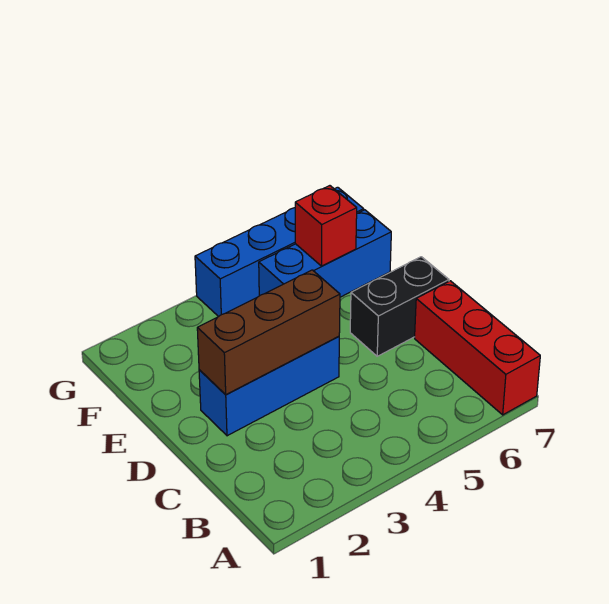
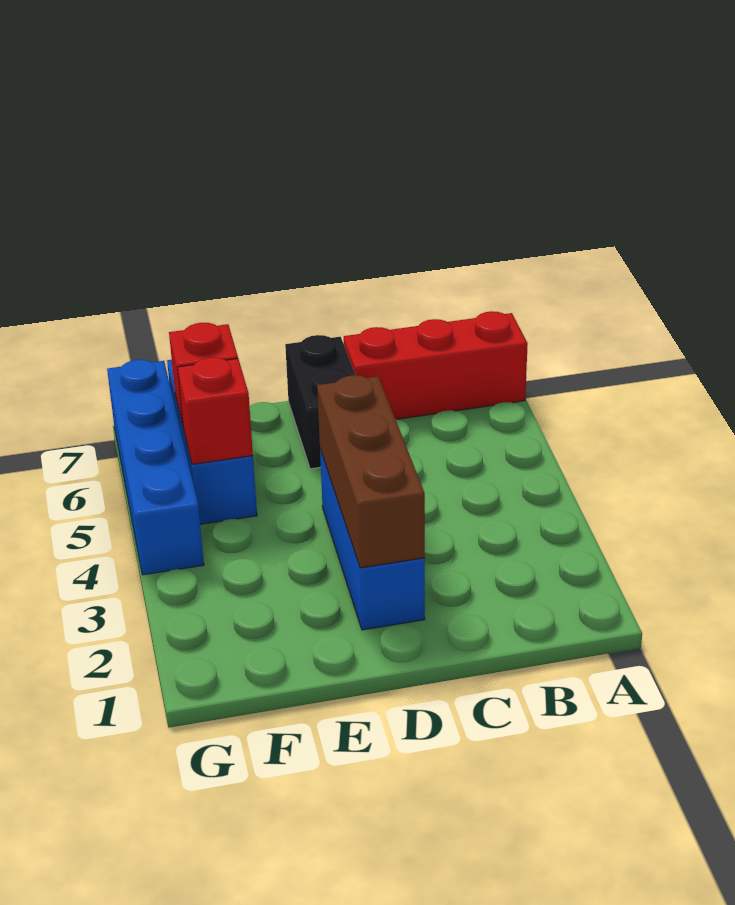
none -> red 1x1 brick [177,357,253,464]

